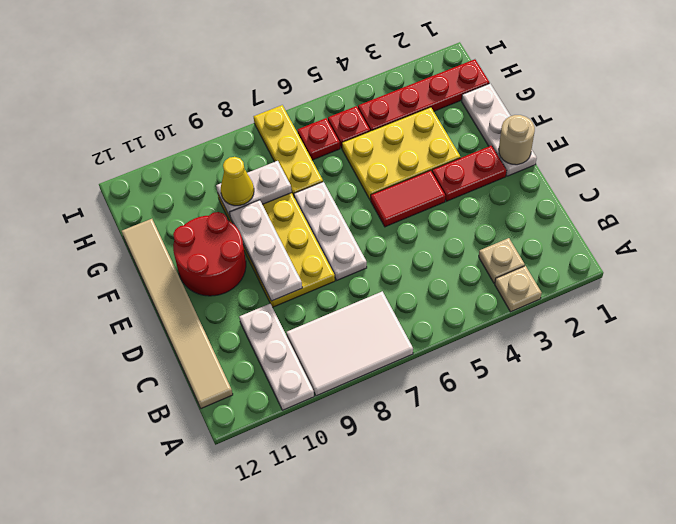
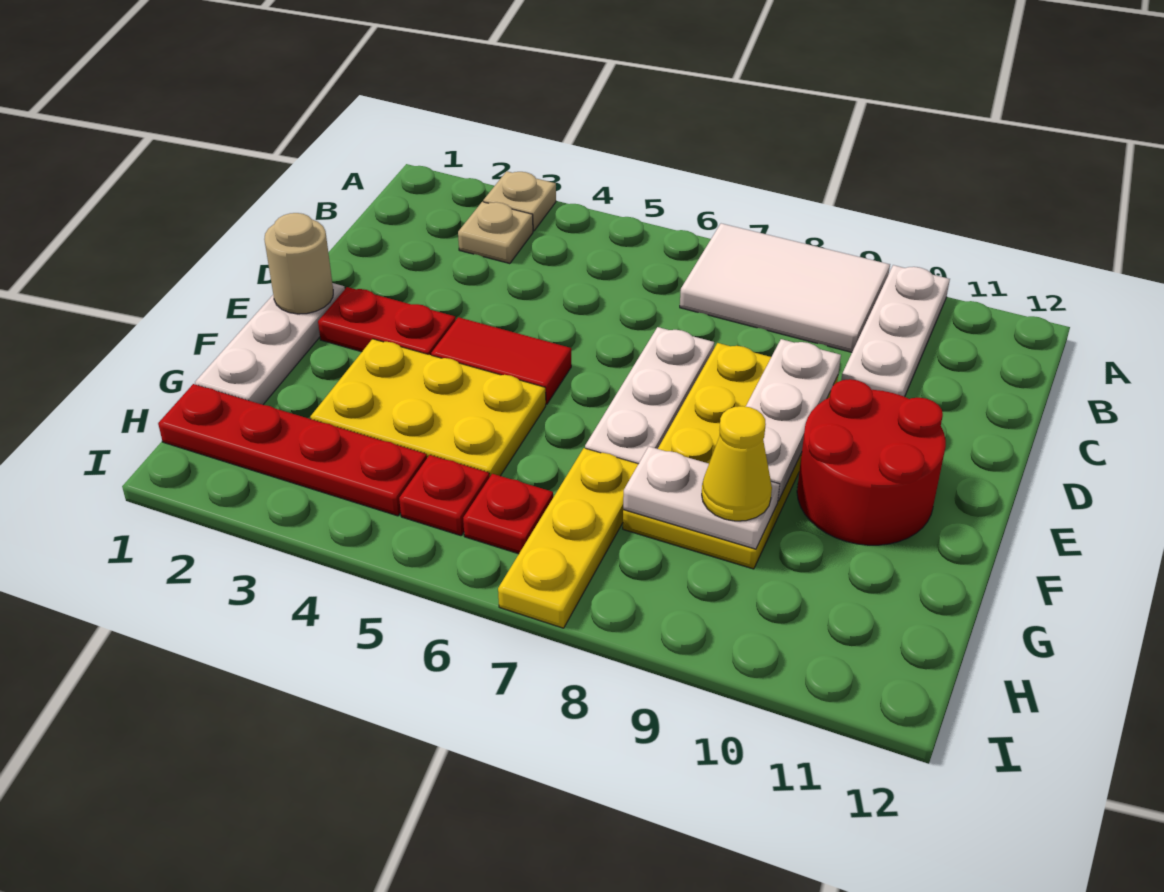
tan 1x6 tile [122,219,233,408] -> none

